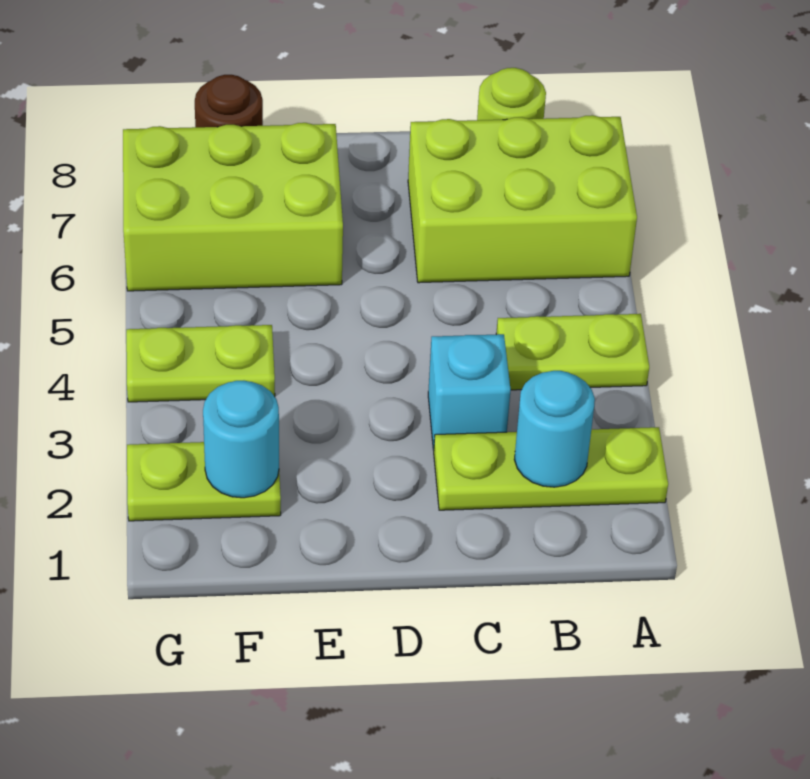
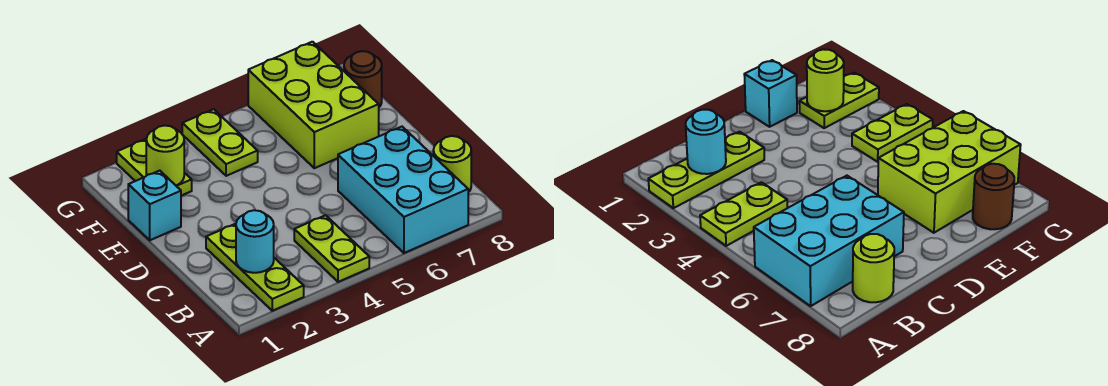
lime 2x3 brick [408,115,637,283] -> cyan 2x3 brick [338,127,468,253]
cyan 1x1 brick [428,334,511,450] -> cyan 1x1 brick moved to [128,171,181,240]
cyan 1x1 round brick [203,381,279,498] -> lime 1x1 round brick [146,126,184,186]

